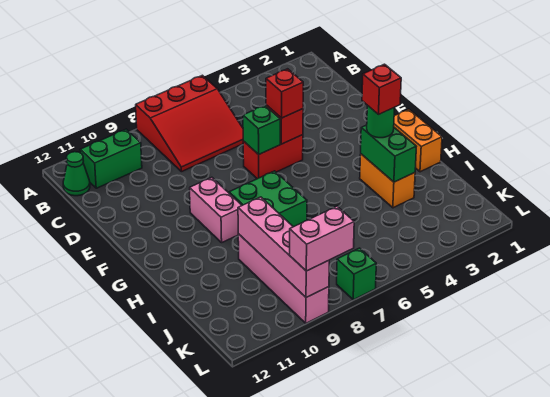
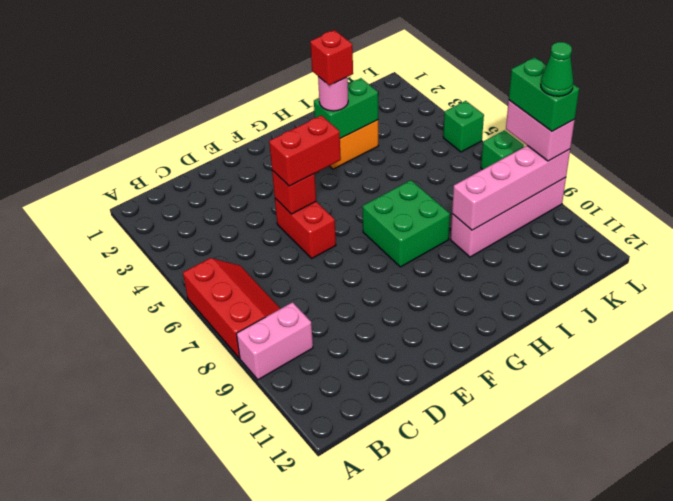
red 3x3 slope [136,75,243,172] -> red 2x3 slope [183,258,280,358]
green 1x2 brick [80,129,142,188] -> green 1x2 brick moved to [509,57,579,131]
green 1x1 cone [63,152,90,196] -> green 1x1 cone moved to [541,42,573,96]
red 1x1 brick [266,69,303,118] -> red 1x2 brick [269,115,341,186]
green 1x1 brick [243,105,280,155] -> green 1x1 brick moved to [443,101,484,152]
pink 1x2 brick [190,177,242,243] -> pink 1x2 brick moved to [236,302,313,380]
orange 1x2 brick [394,109,442,172] -> none
green 1x1 round brick [367,105,395,138] -> pink 1x1 round brick [318,77,348,111]

